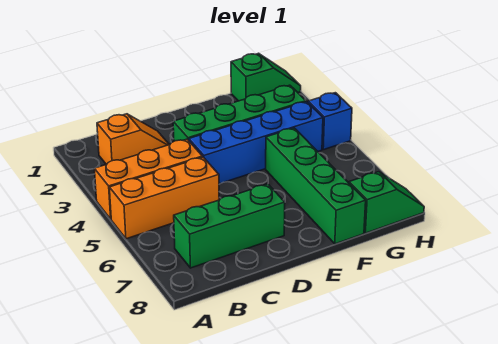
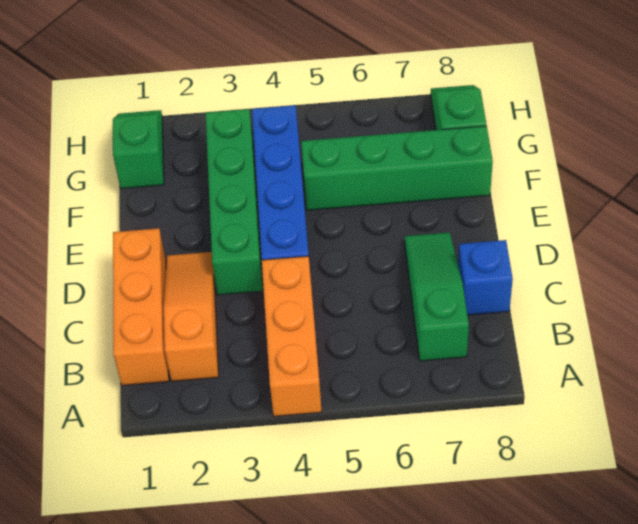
orange 1x3 brick [109,157,219,239] -> orange 1x3 brick moved to [113,228,169,385]
orange 1x2 slope [97,114,169,164] -> orange 1x3 slope [164,252,219,381]
green 1x3 brick [174,184,285,268] -> green 1x3 slope [405,232,469,361]
blue 1x1 brick [308,93,352,150] -> blue 1x1 brick moved to [458,240,513,315]

